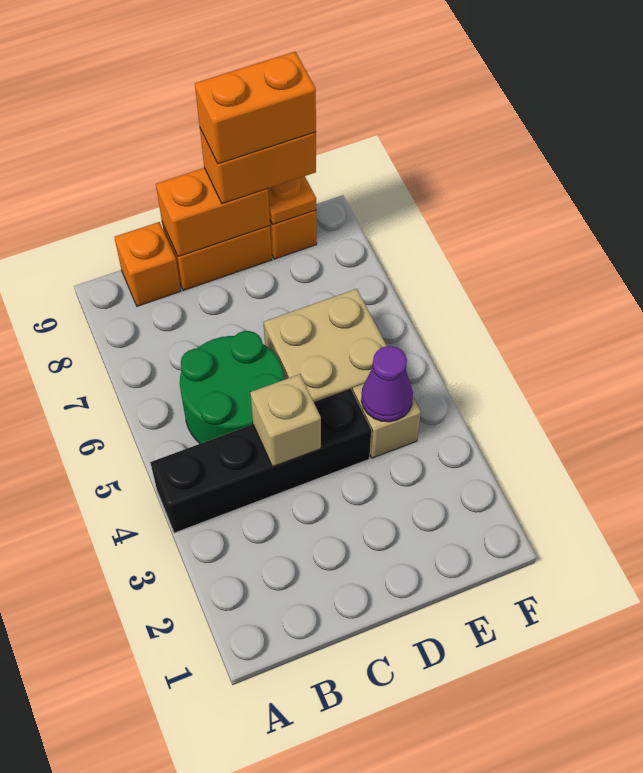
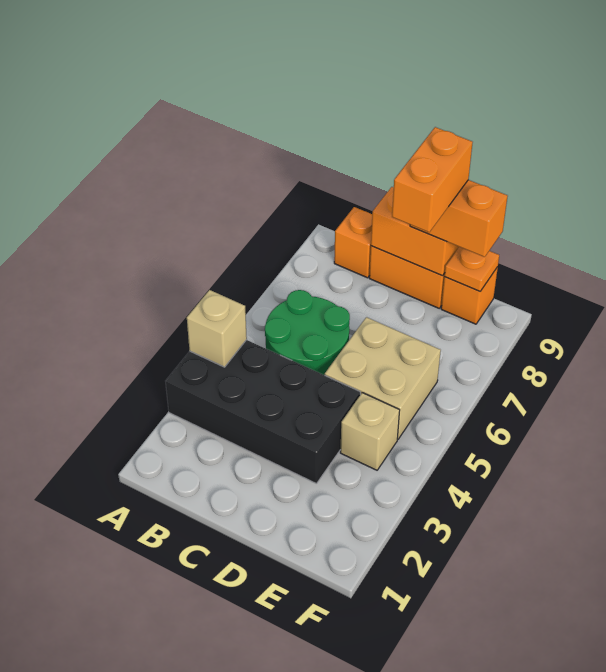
black 1x4 brick [150,389,371,533] -> black 2x4 brick [166,340,360,484]
tan 1x1 brick [250,374,321,467] -> tan 1x1 brick moved to [187,290,247,367]
orange 1x2 brick [195,52,316,164] -> orange 1x2 brick turned to [392,127,473,232]
purple 1x1 cone [361,346,413,422] -> none

